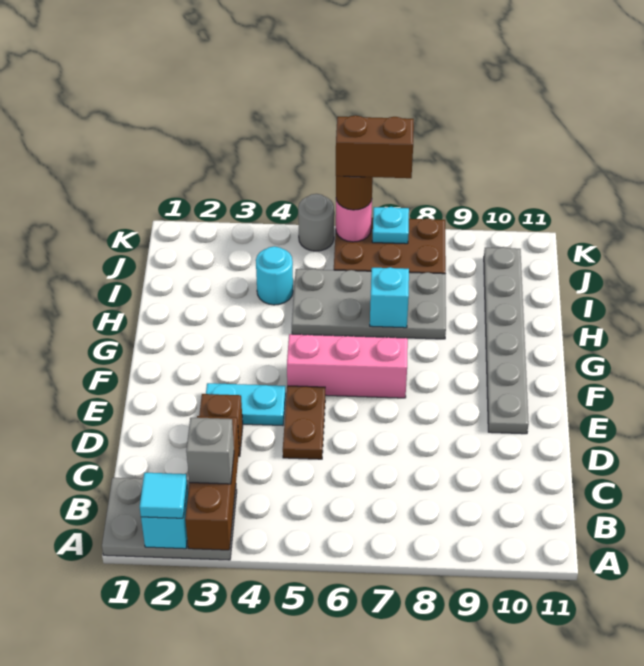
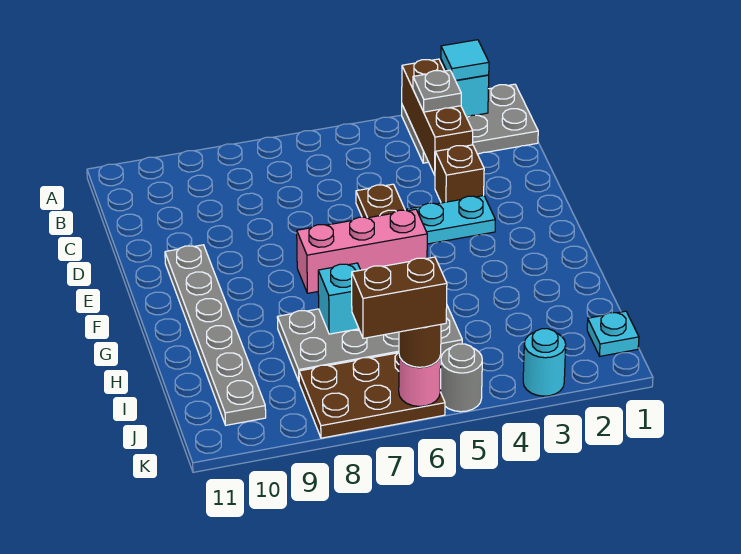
grey 1x1 brick [186,418,234,484] -> grey 1x1 plate [413,70,461,112]
cyan 1x1 round brick [256,246,293,305] -> cyan 1x1 round brick moved to [523,329,566,396]
cyan 1x1 plate [372,207,409,244] -> cyan 1x1 plate moved to [587,311,639,356]

